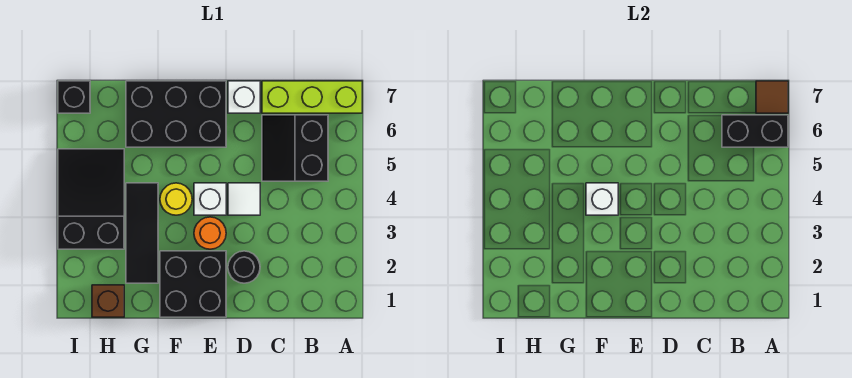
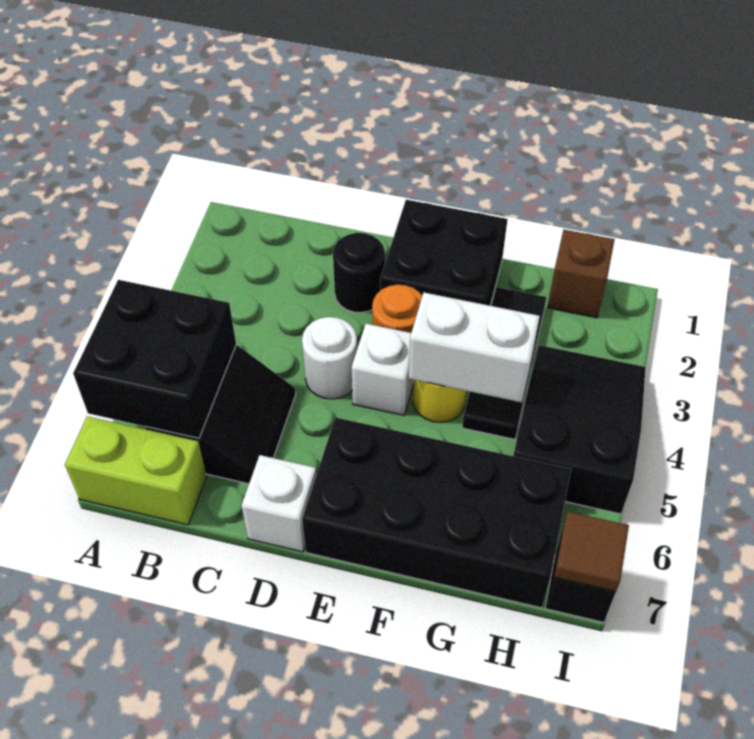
black 1x2 brick [722,115,788,147] -> black 2x2 brick [73,280,236,438]
lime 1x3 brick [262,81,362,113] -> lime 1x2 brick [65,416,207,525]
brown 1x1 tile [756,81,788,113] -> brown 1x1 tile moved to [554,512,629,592]
white 1x1 tile [228,183,260,215] -> white 1x1 round brick [302,317,357,399]
black 2x3 brick [126,81,226,147] -> black 2x4 brick [302,417,571,608]
white 1x1 brick [586,183,618,215] -> white 1x2 brick [409,293,540,402]
black 2x3 slope [58,149,124,249] -> black 2x3 slope turned to [513,345,646,514]

